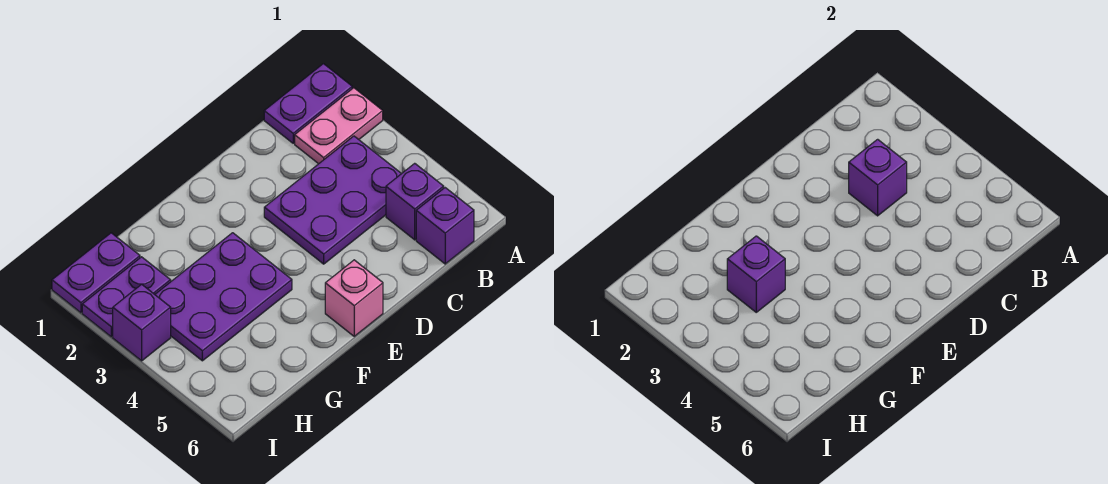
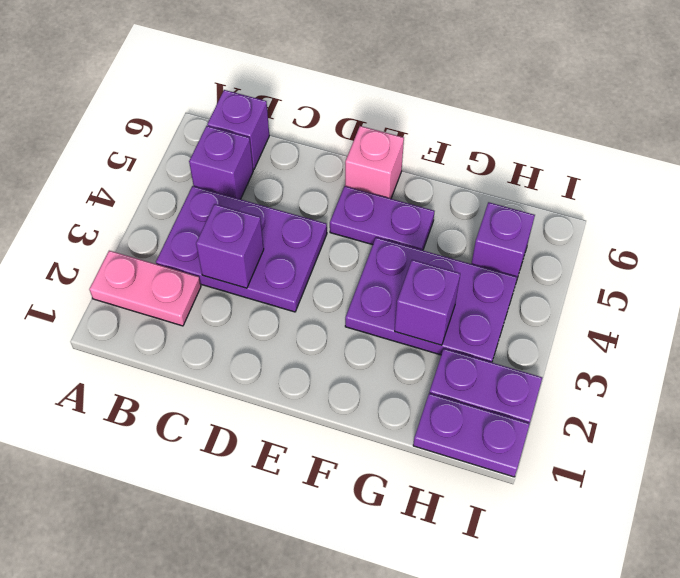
purple 1x2 plate [264,64,352,143] -> purple 1x2 plate moved to [330,186,435,250]
purple 1x1 brick [113,284,171,361] -> purple 1x1 brick moved to [471,202,535,278]

